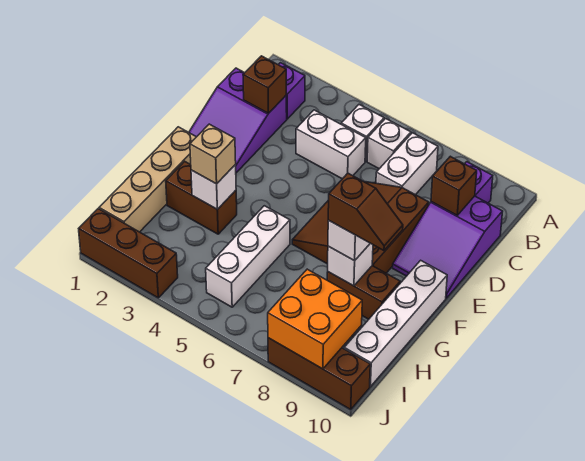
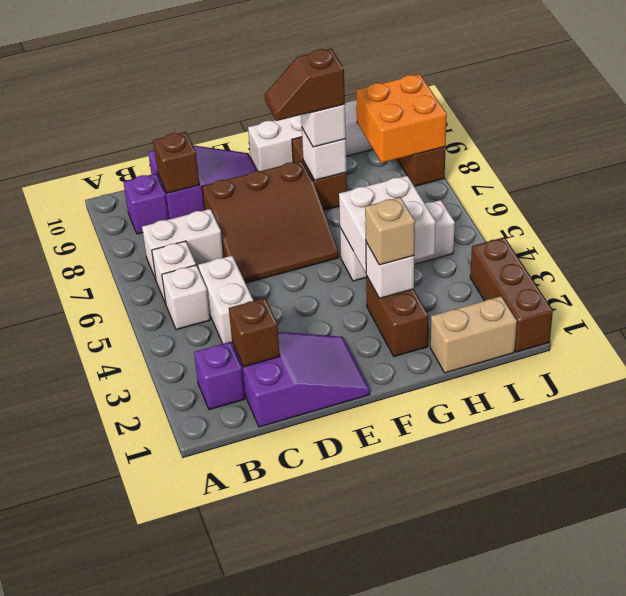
tan 1x4 brick [99,127,196,232] -> tan 1x2 brick [430,296,517,373]
none -> white 2x2 brick [339,176,436,273]
brown 1x2 slope [328,173,403,251] -> brown 1x2 slope turned to [265,49,345,121]

